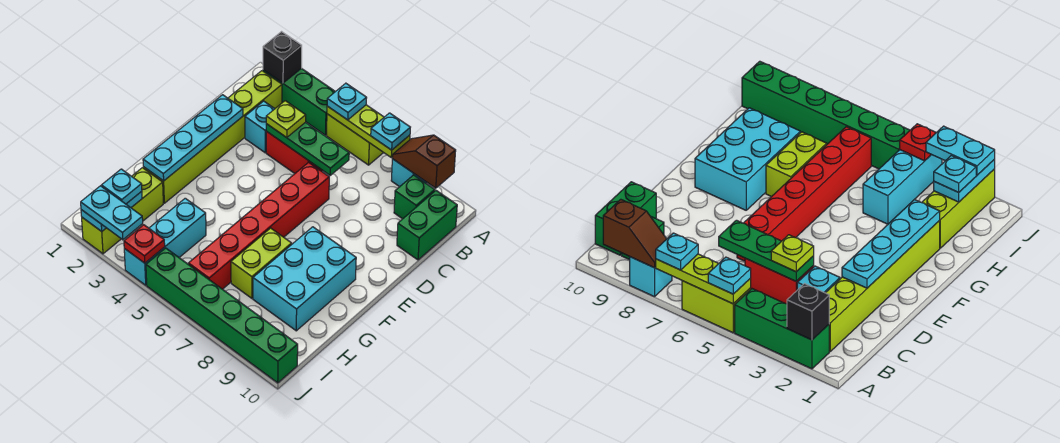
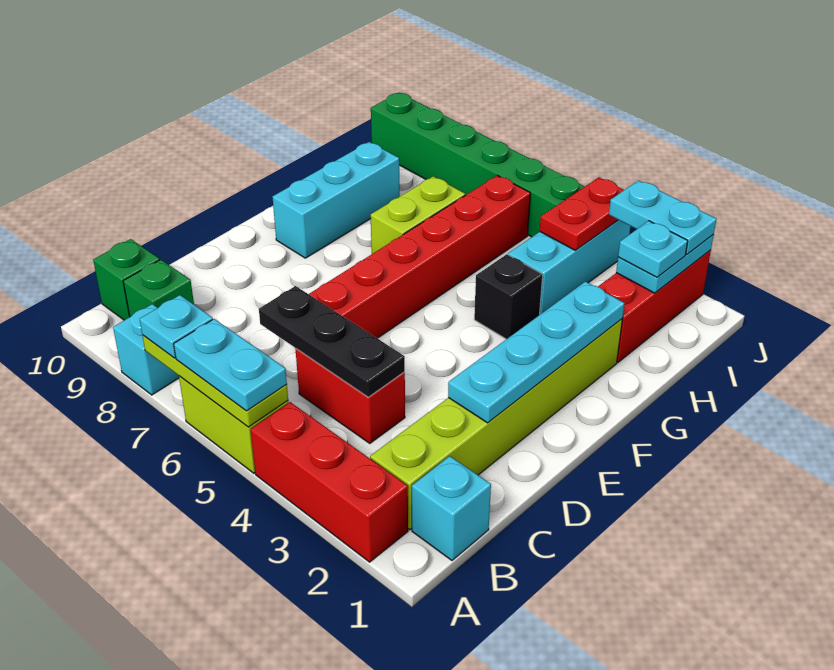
green 1x3 brick [263,68,335,135] -> red 1x3 brick [250,402,408,562]
black 1x1 brick [263,32,302,83] -> black 1x1 brick moved to [474,254,543,339]
cyan 1x1 plate [327,83,366,120] -> cyan 1x2 plate [174,319,287,411]
brown 1x2 slope [392,135,456,188] -> none
green 1x2 brick [397,191,457,260] -> green 1x1 brick [93,239,160,320]
cyan 1x1 brick [245,101,275,153] -> cyan 1x1 brick moved to [412,456,491,560]
green 1x3 plate [266,122,349,175] -> black 1x3 plate [259,286,405,397]
lime 1x1 plate [266,101,306,138] -> none
cyan 2x3 brick [253,227,356,331] -> cyan 1x3 brick [273,142,400,258]
lime 1x3 brick [82,168,163,254] -> red 1x3 brick [598,250,711,363]
red 1x1 plate [124,225,165,263] -> red 1x2 plate [540,177,624,250]

